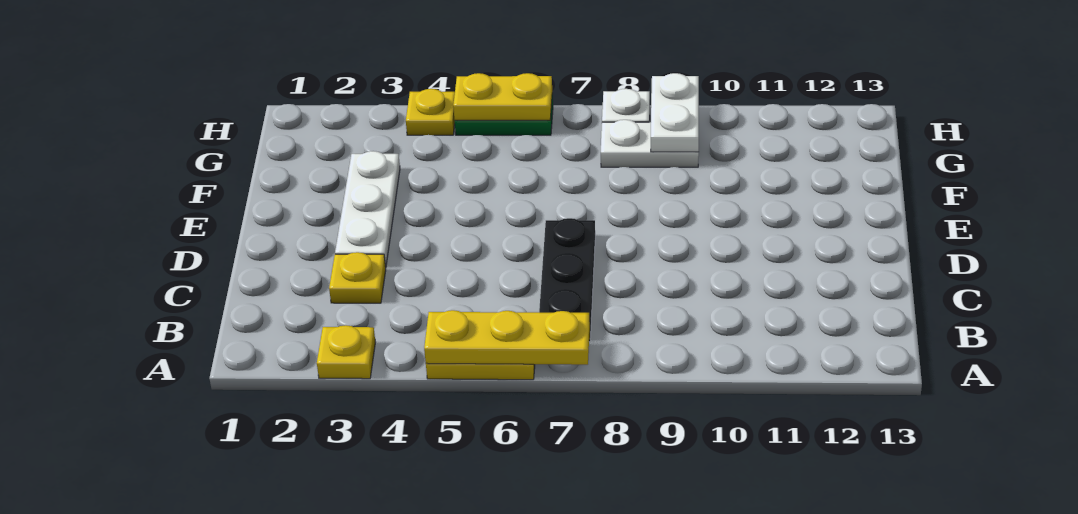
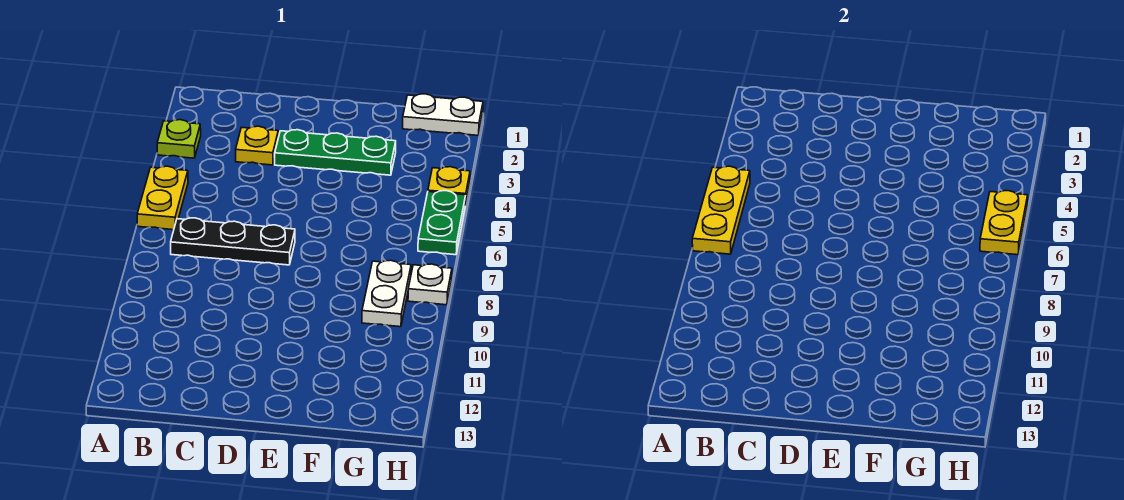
yellow 1x1 plate [317,325,375,379] -> lime 1x1 plate [157,120,201,158]
white 1x3 plate [335,151,400,267] -> green 1x3 plate [275,130,396,175]
white 1x2 plate [651,73,699,152] -> white 1x2 plate moved to [403,94,483,135]

